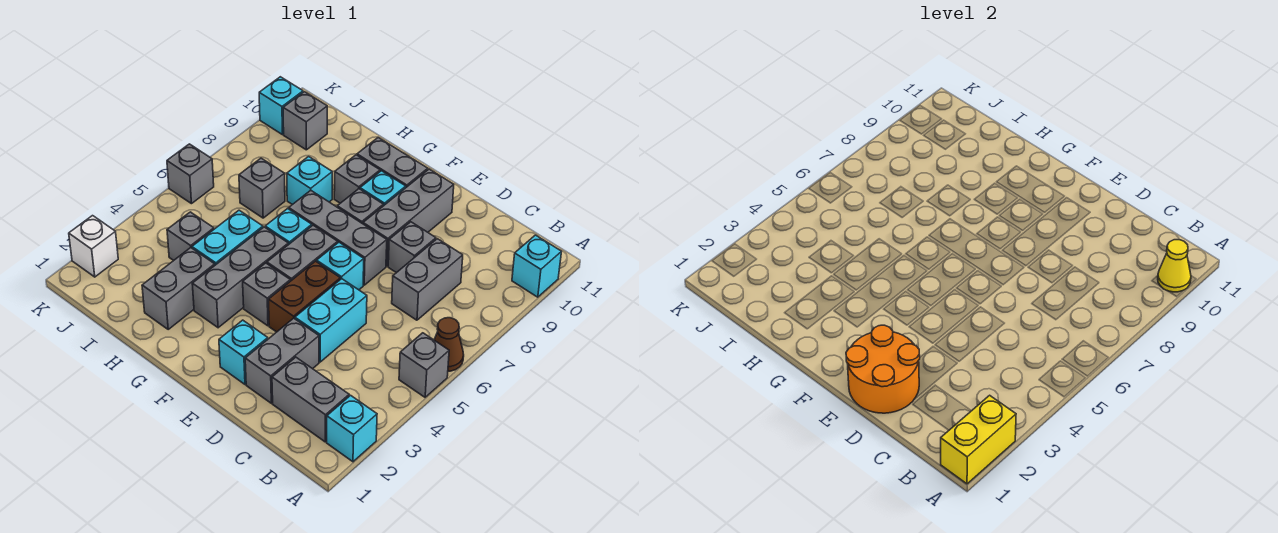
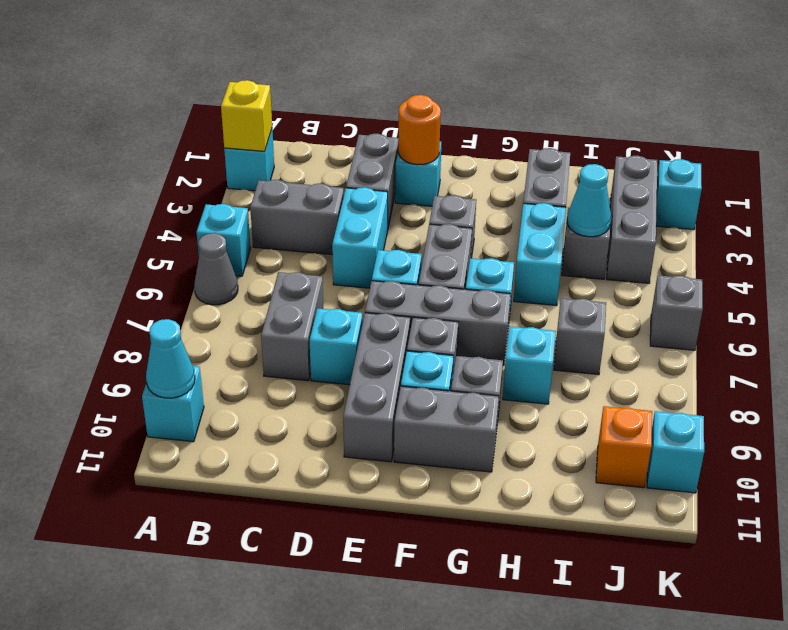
yellow 1x2 brick [941,395,1016,484] -> yellow 1x1 brick [221,80,272,151]
grey 1x1 brick [399,333,449,397] -> cyan 1x1 brick [196,204,251,276]
brown 1x1 cone [434,318,464,371] -> grey 1x1 cone [194,233,238,305]
yellow 1x1 cone [1158,240,1191,292] -> cyan 1x1 cone [146,319,195,398]
grey 1x2 brick [272,357,349,442] -> grey 1x2 brick moved to [250,180,344,255]
orange 2x2 round brick [846,325,920,413] -> orange 1x1 round brick [398,95,441,165]
grey 1x1 brick [388,222,436,273] -> cyan 1x1 brick [310,308,363,385]
brown 1x2 brick [269,261,340,332] -> none
grey 1x3 brick [192,227,288,328] -> grey 1x3 brick moved to [607,155,657,283]
none -> cyan 1x1 cone [567,164,611,237]
grey 1x1 brick [283,92,327,150] -> orange 1x1 brick [596,406,652,488]
white 1x1 brick [69,216,118,277] -> cyan 1x1 brick [656,159,702,230]

